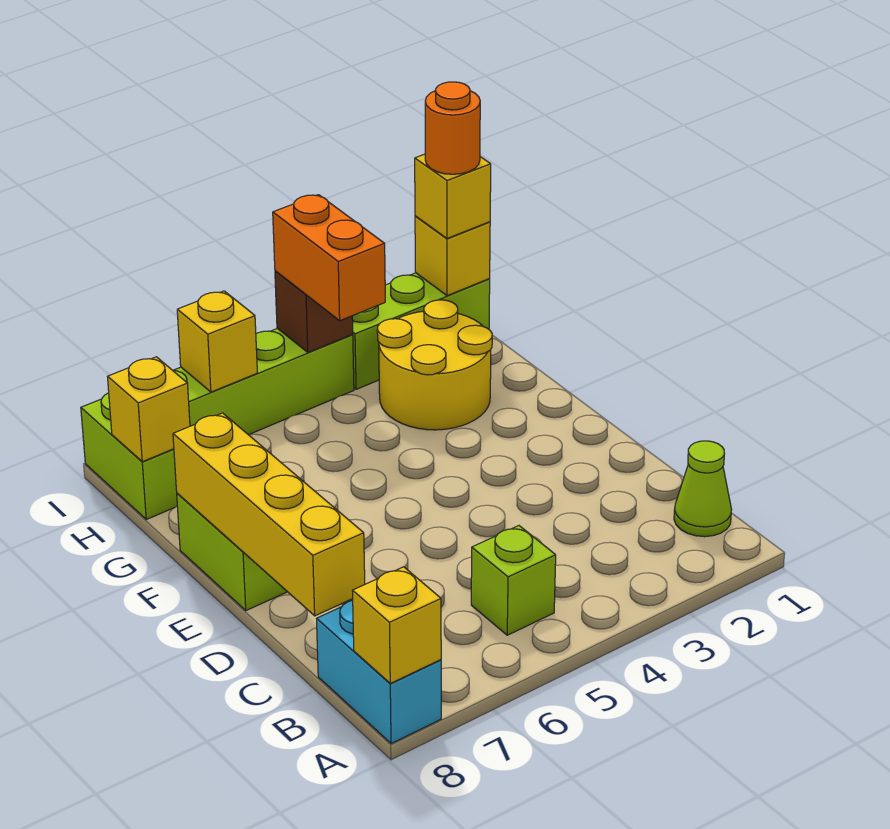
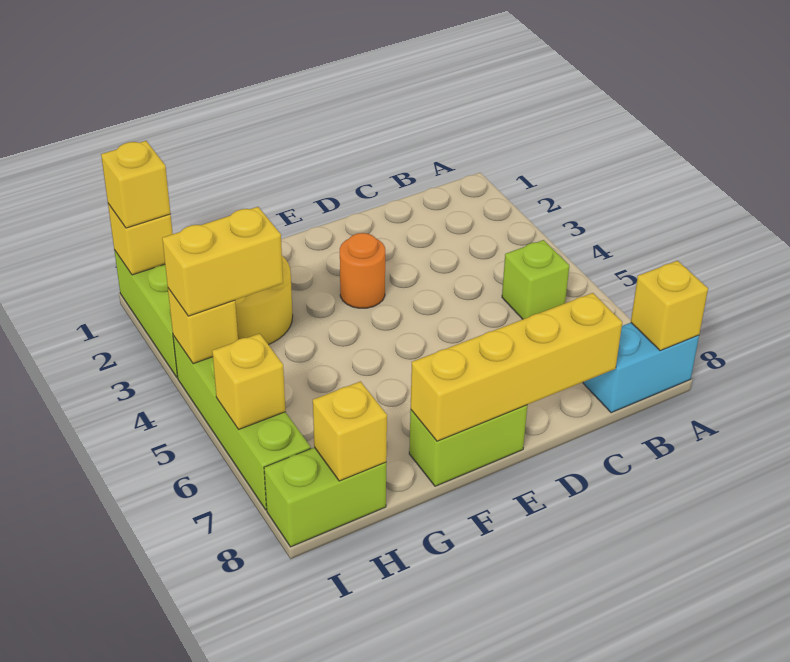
lime 1x1 cone [674,441,732,537] -> none
orange 1x2 brick [273,195,385,321] -> yellow 1x2 brick [162,207,283,316]
orange 1x1 round brick [425,82,480,174] -> orange 1x1 round brick moved to [340,233,385,308]
brown 1x1 brick [275,271,353,352] -> yellow 1x1 brick [168,288,238,364]

